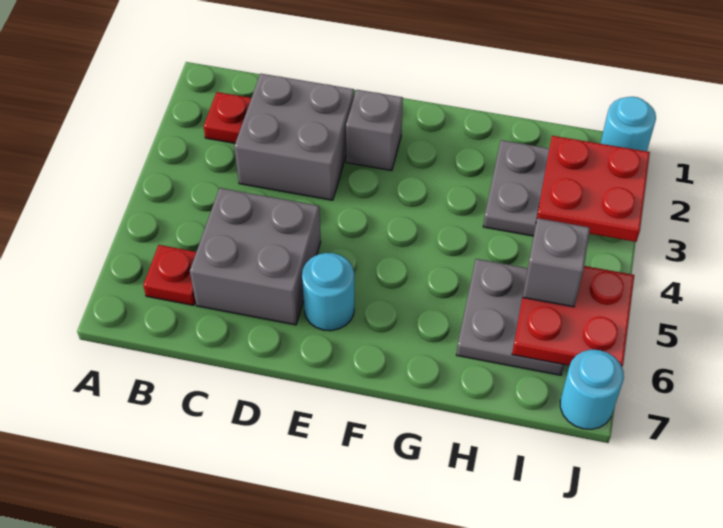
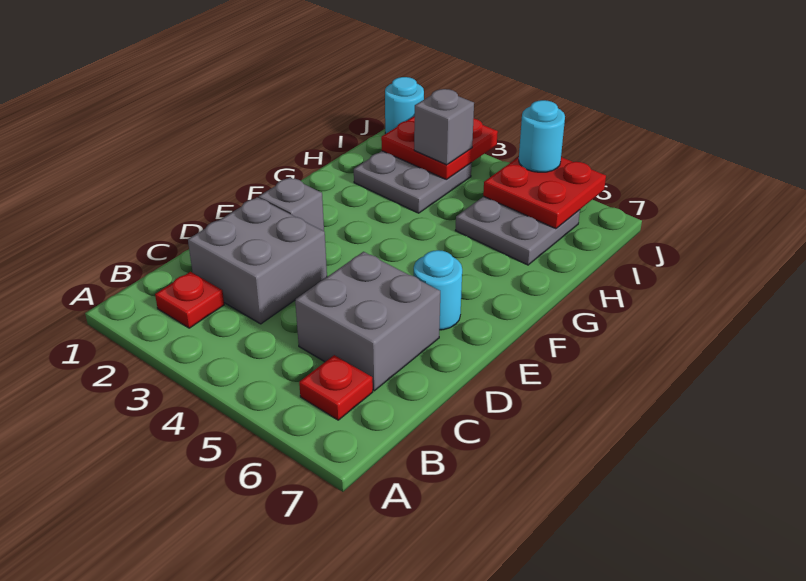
grey 1x1 brick [523,218,590,307] -> grey 1x1 brick moved to [414,89,474,165]
cyan 1x1 round brick [560,350,624,429] -> cyan 1x1 round brick moved to [519,100,565,172]

